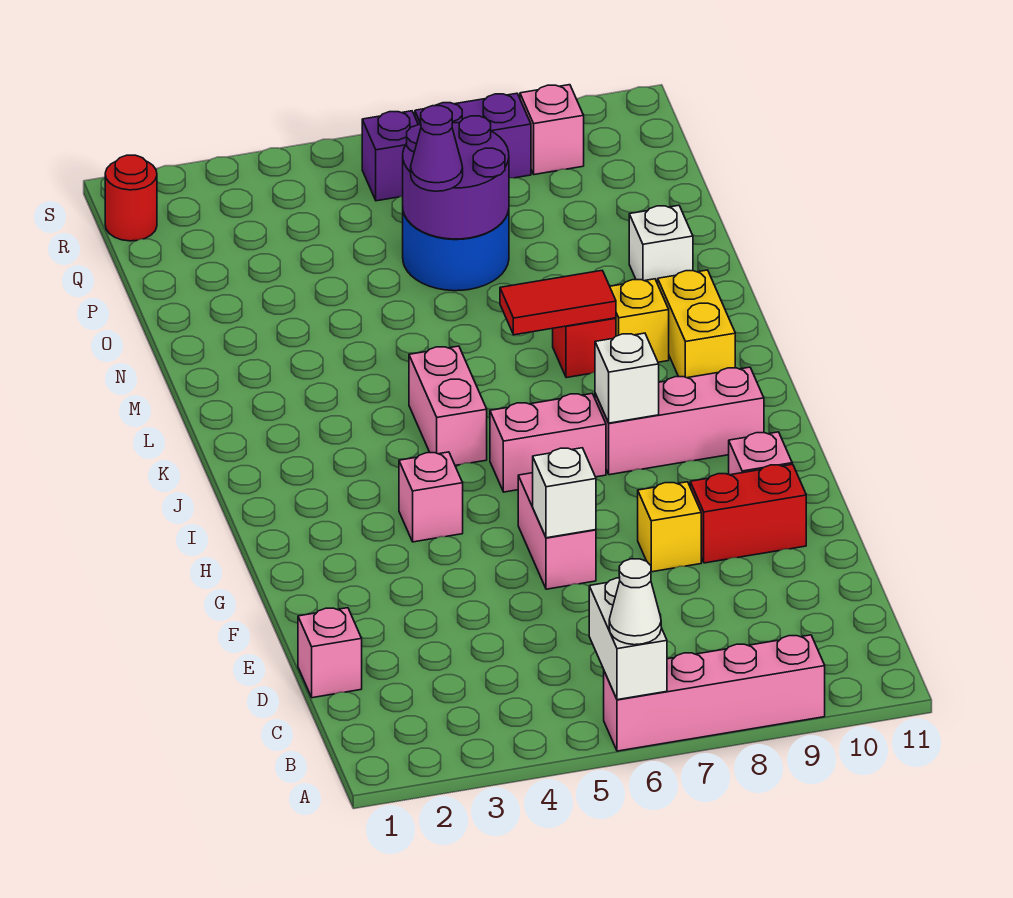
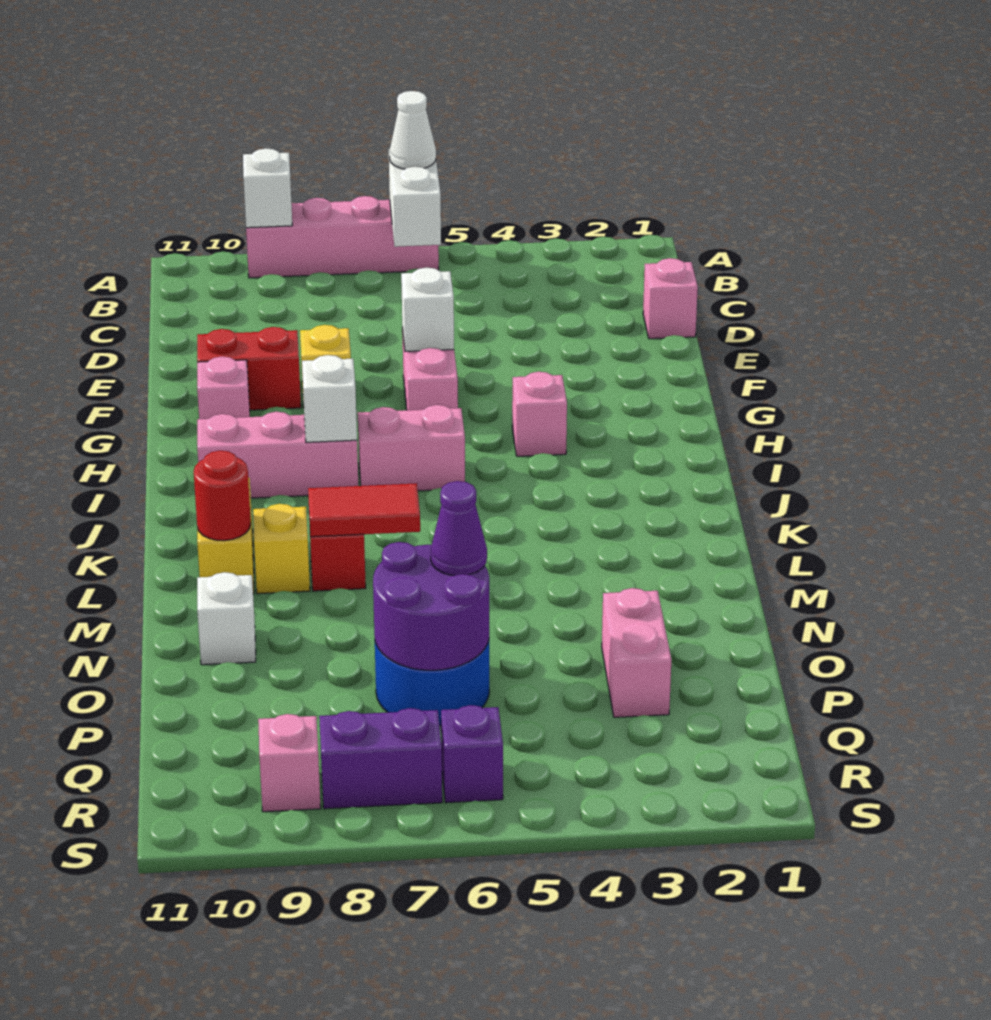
none -> white 1x1 brick [243,148,292,228]
pink 1x2 brick [409,346,487,465] -> pink 1x2 brick moved to [602,588,671,717]
red 1x1 round brick [105,155,157,241] -> red 1x1 round brick moved to [194,451,251,541]

